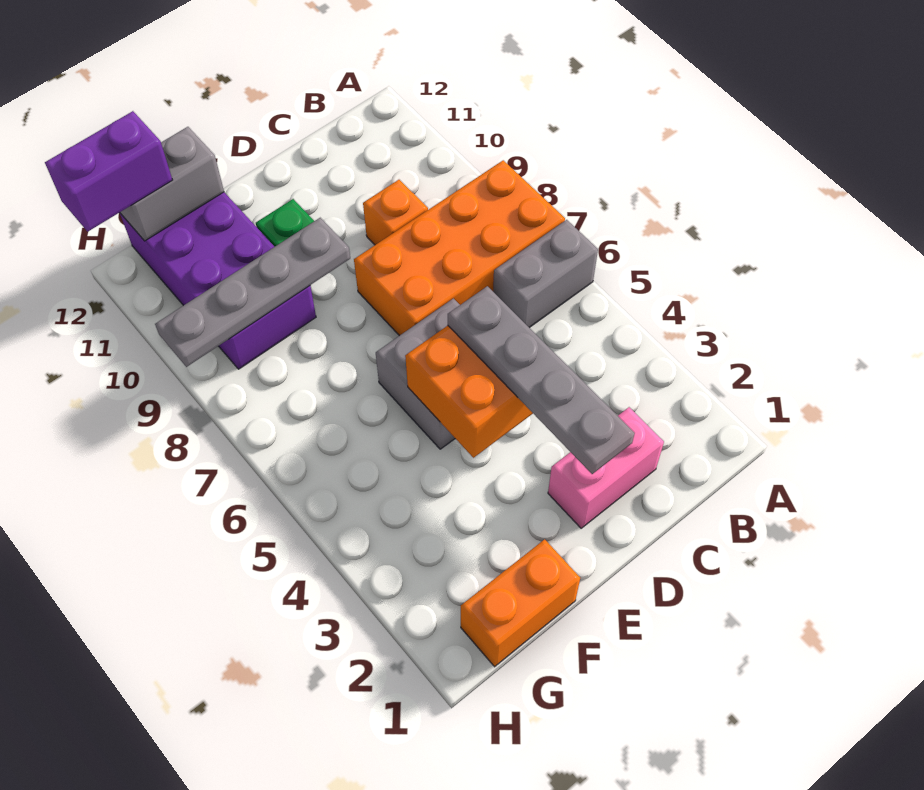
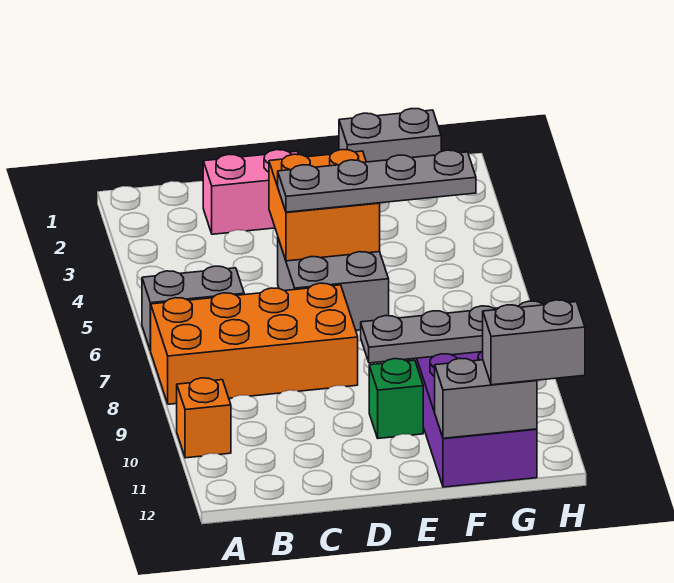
orange 1x1 brick [363,180,428,245] -> orange 1x1 brick moved to [177,378,231,458]
grey 1x4 plate [448,286,635,474] -> grey 1x4 plate turned to [278,150,476,212]
orange 1x2 brick [461,539,580,667] -> grey 1x2 brick [339,109,441,162]
purple 1x2 brick [45,111,172,232] -> grey 1x2 brick [483,300,585,385]

